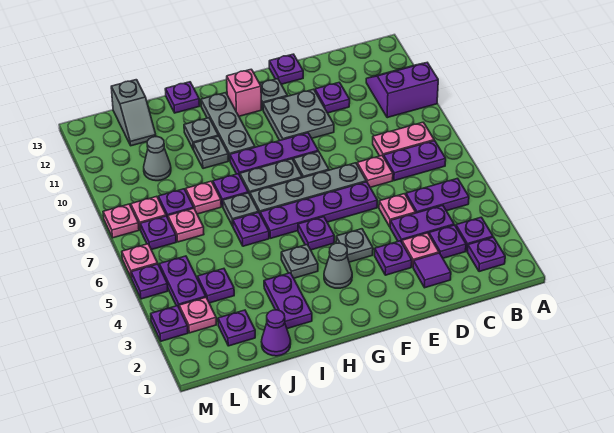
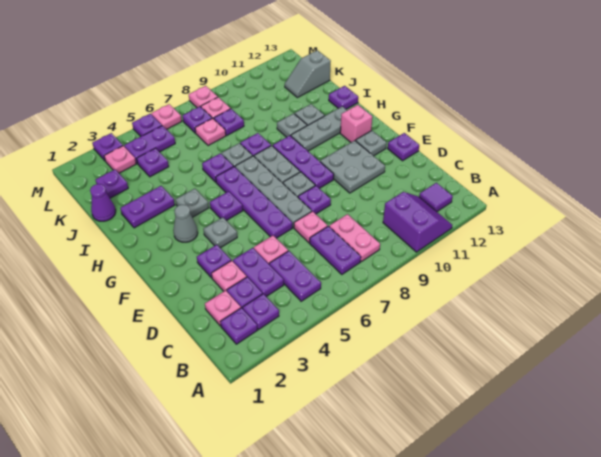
purple 1x1 tile [413,253,451,288] -> purple 1x1 tile moved to [419,183,453,212]
purple 1x1 plate [315,82,350,113] -> purple 1x1 plate moved to [298,186,331,214]
pink 1x1 plate [186,181,221,214] -> pink 1x1 plate moved to [205,290,241,326]
grey 1x1 cone [144,137,171,181] -> none

